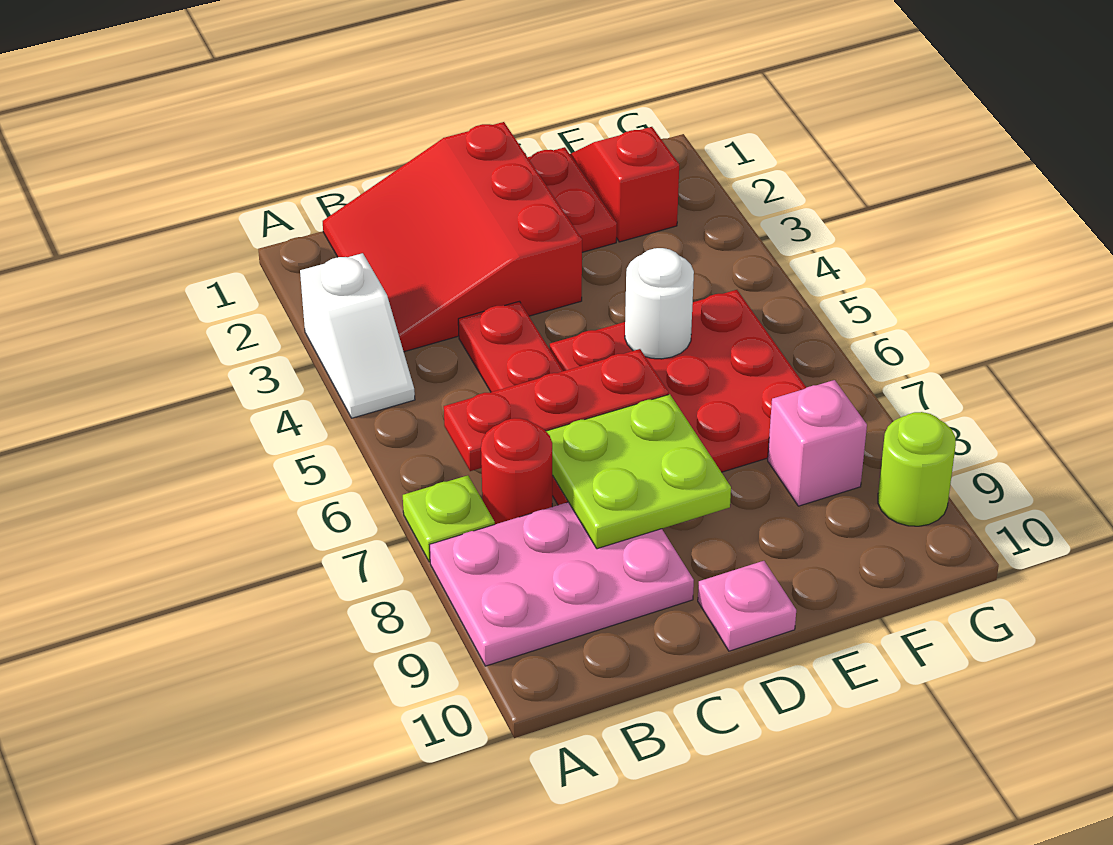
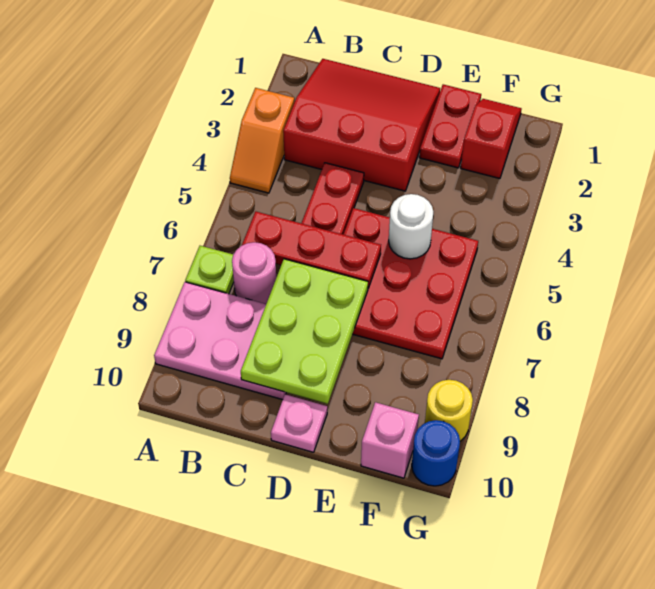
white 1x2 slope [300,253,415,418] -> orange 1x2 slope [230,88,294,193]
red 3x3 slope [323,122,582,352] -> red 3x3 slope turned to [283,59,440,191]
red 1x1 round brick [481,418,552,524] -> pink 1x1 round brick [232,242,276,304]
lime 2x2 plate [546,394,731,549] -> lime 2x3 plate [241,259,368,404]
pink 1x1 brick [768,380,867,506] -> pink 1x1 brick moved to [361,402,419,478]
lime 1x1 round brick [878,412,956,526] -> yellow 1x1 round brick [425,380,473,441]
none -> blue 1x1 round brick [412,420,460,486]

